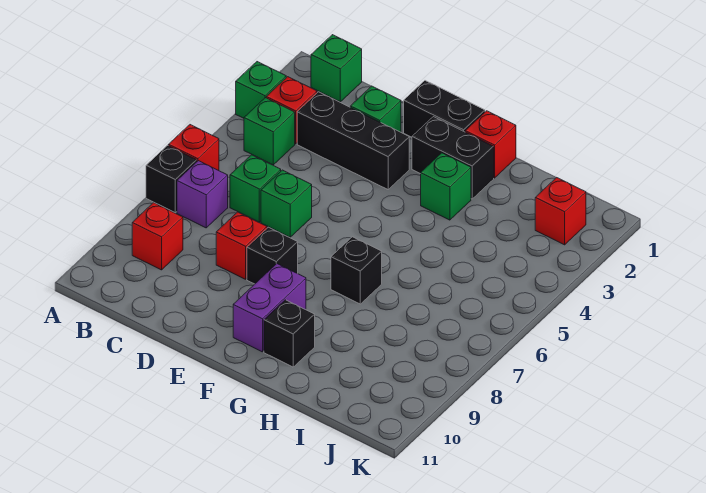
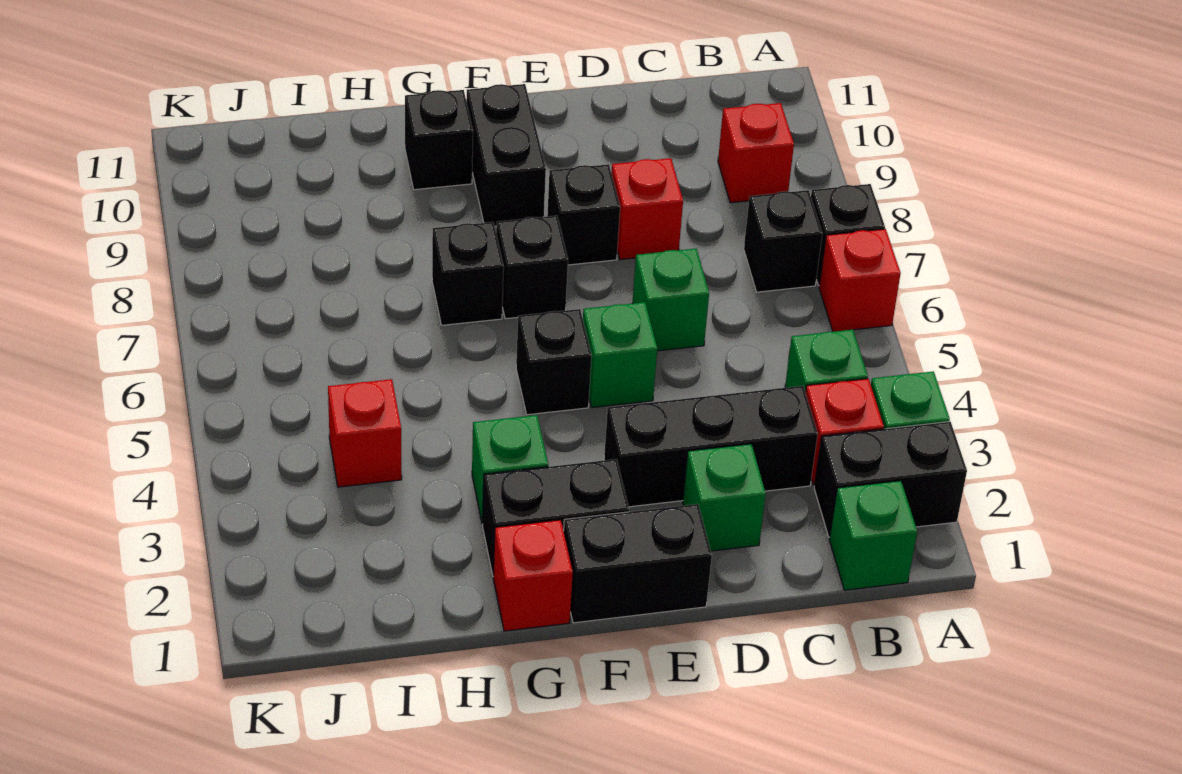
none -> black 1x2 brick [814,422,967,537]
purple 1x1 brick [177,161,228,228] -> black 1x1 brick [744,190,822,292]
green 1x1 brick [230,155,281,222] -> green 1x1 brick moved to [583,302,657,408]
none -> black 1x1 brick [516,309,592,415]
none -> black 1x1 brick [496,216,568,319]
purple 1x2 brick [233,264,306,352] -> black 1x2 brick [467,84,546,226]
red 1x1 brick [535,178,586,245] -> red 1x1 brick moved to [328,379,402,487]

